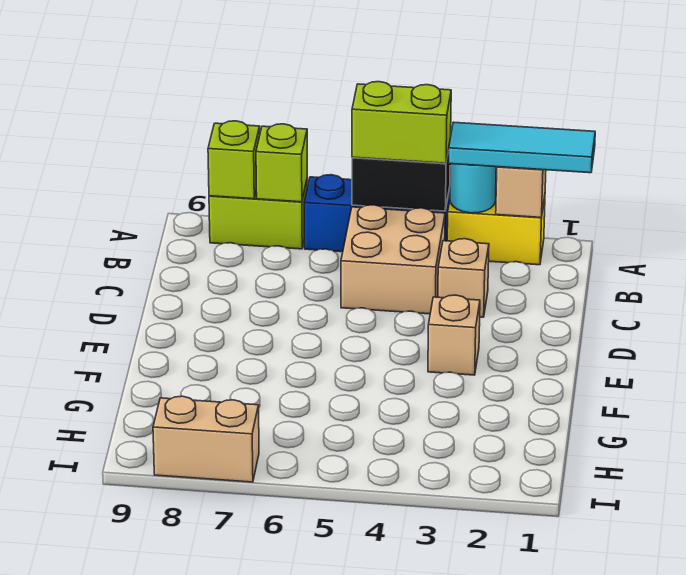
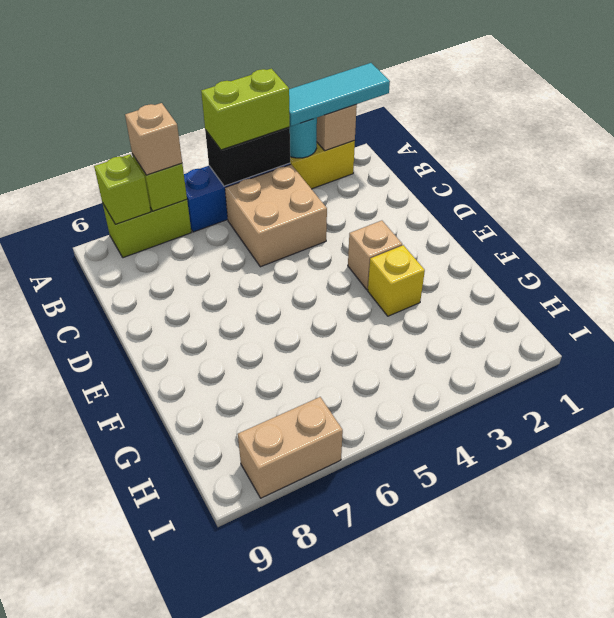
tan 1x1 brick [438,239,489,317] -> tan 1x1 brick moved to [125,103,182,175]
none -> yellow 1x1 brick [368,245,425,316]

